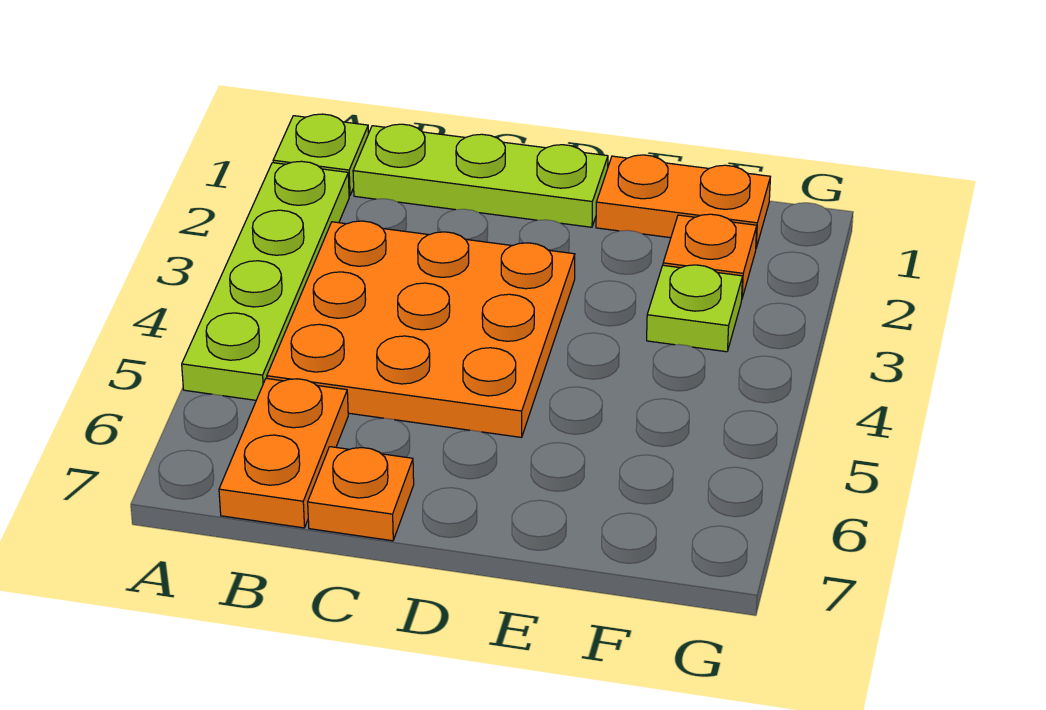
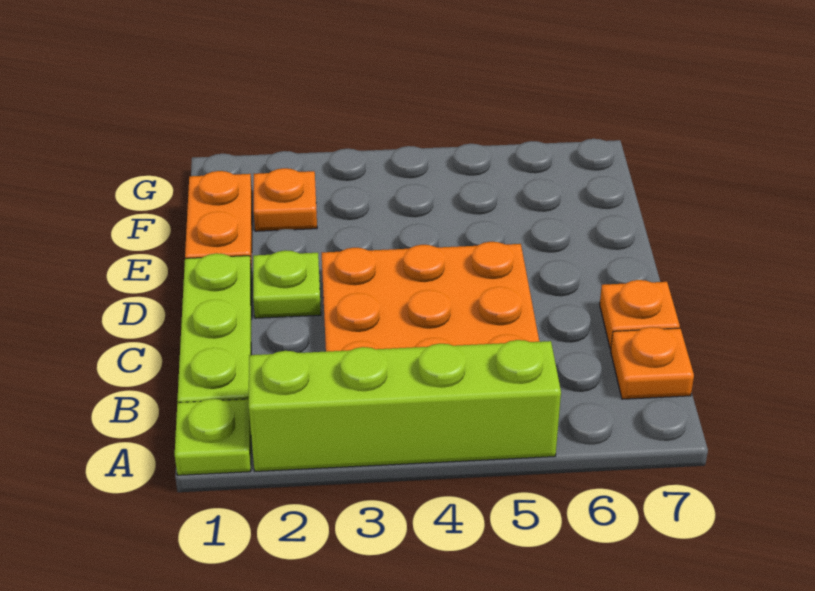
lime 1x4 plate [182,161,349,400] -> lime 1x4 brick [249,340,561,471]
orange 1x2 plate [219,378,348,528] -> orange 1x1 plate [611,327,694,399]
lime 1x1 plate [647,265,743,352] -> lime 1x1 plate moved to [253,250,321,318]

